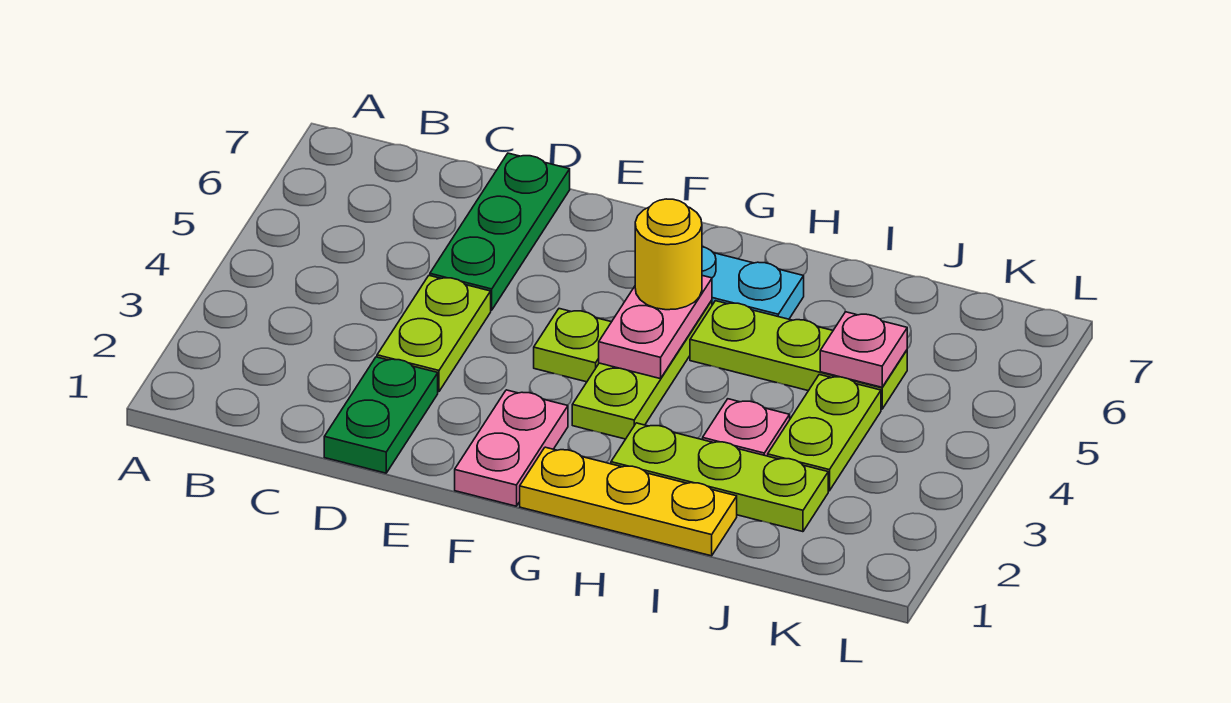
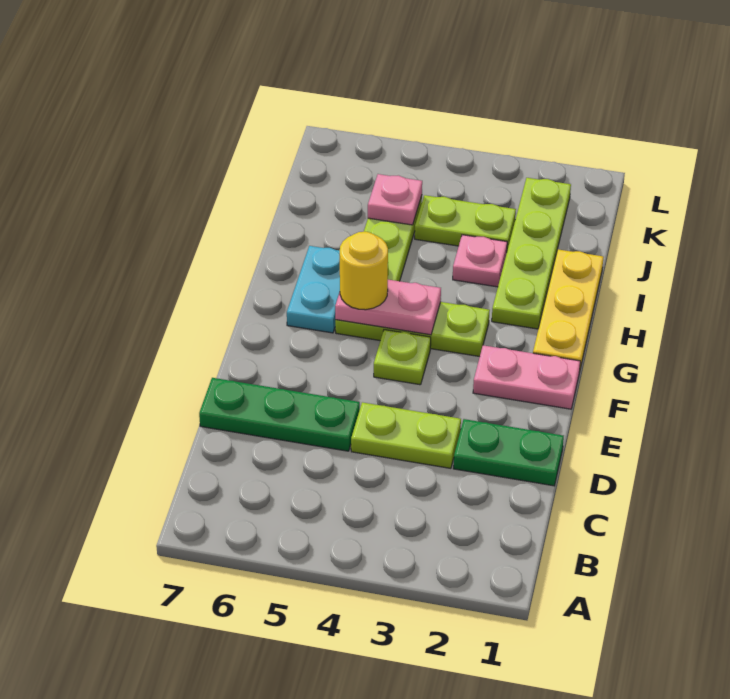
lime 1x3 plate [611,423,828,532] -> lime 1x4 plate [492,178,571,329]

